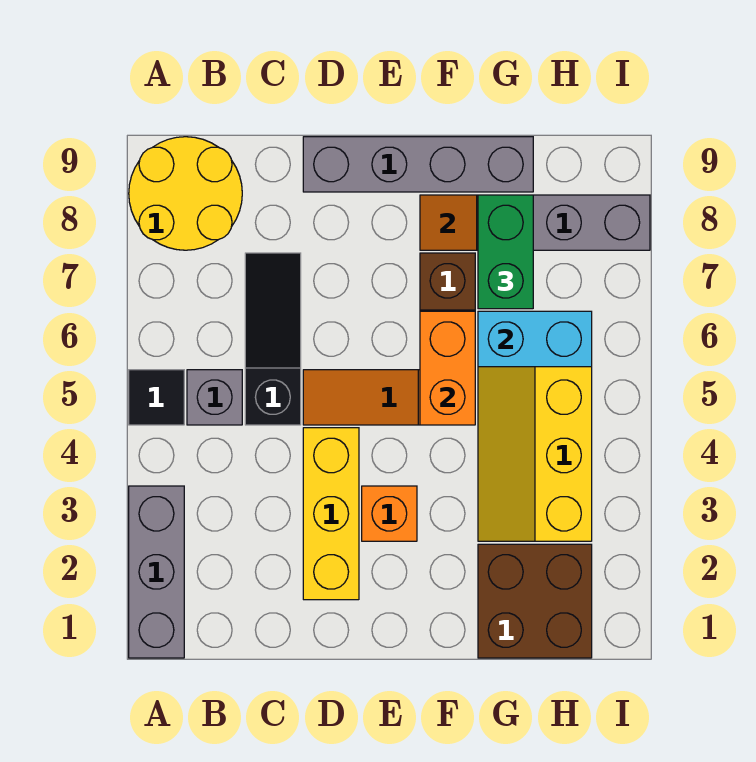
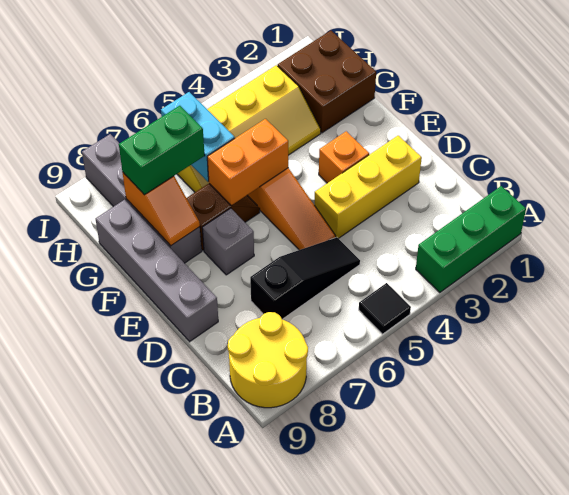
grey 1x3 brick [129,486,184,658] -> green 1x3 brick [416,186,526,293]
grey 1x1 brick [187,370,242,425] -> grey 1x1 brick moved to [202,208,254,275]
black 1x3 slope [245,253,301,425] -> black 1x3 slope turned to [250,237,360,319]

